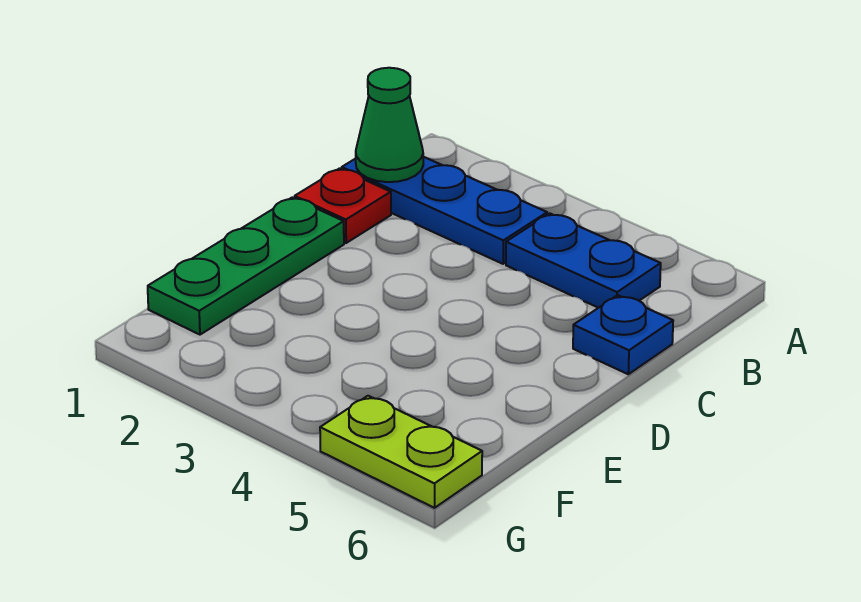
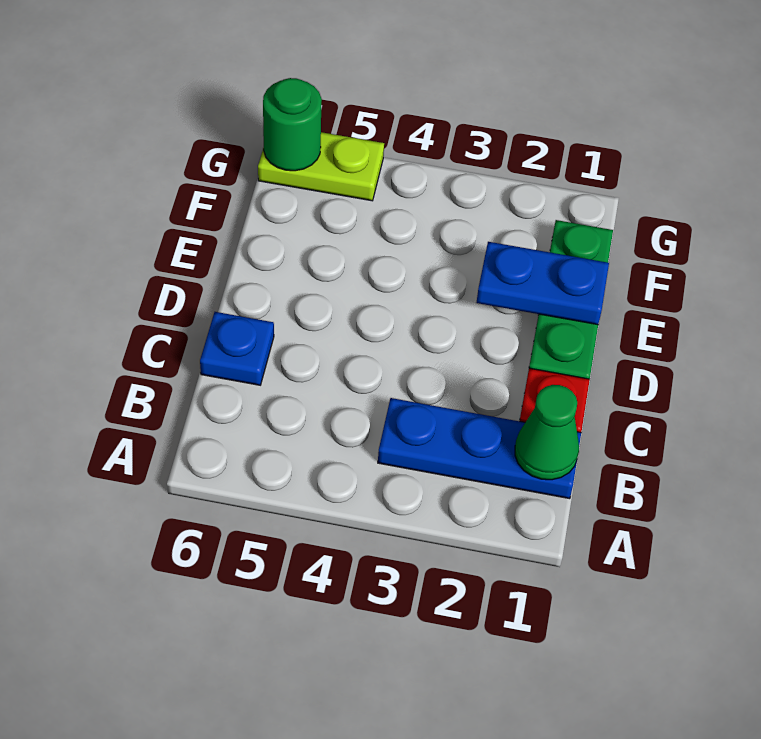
blue 1x2 plate [506,214,661,308] -> blue 1x2 plate moved to [476,242,609,325]
none -> green 1x1 round brick [263,78,322,171]

